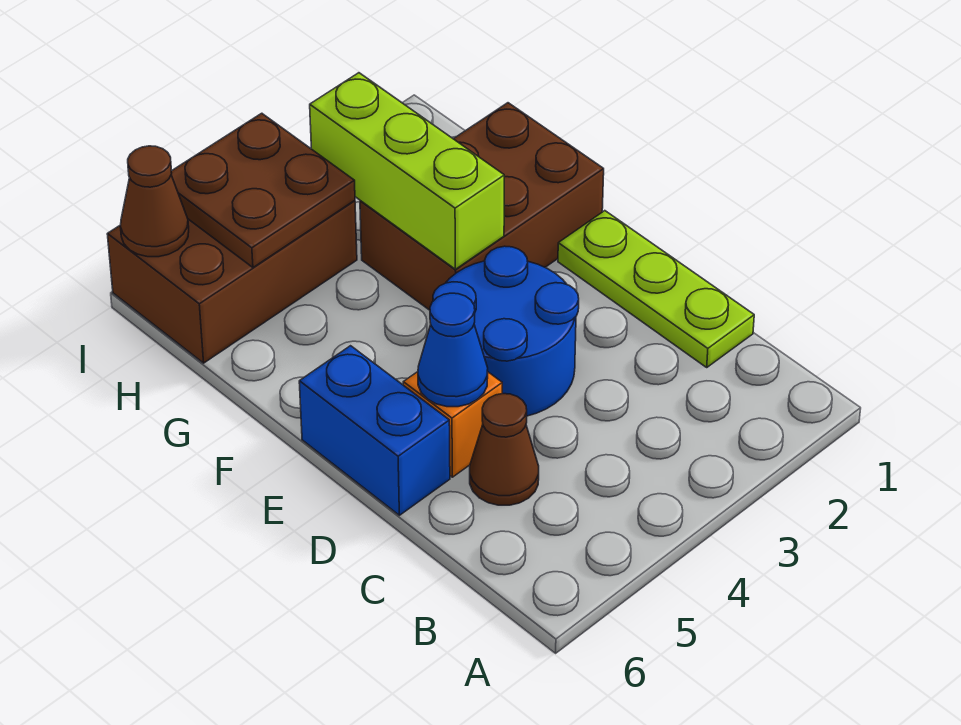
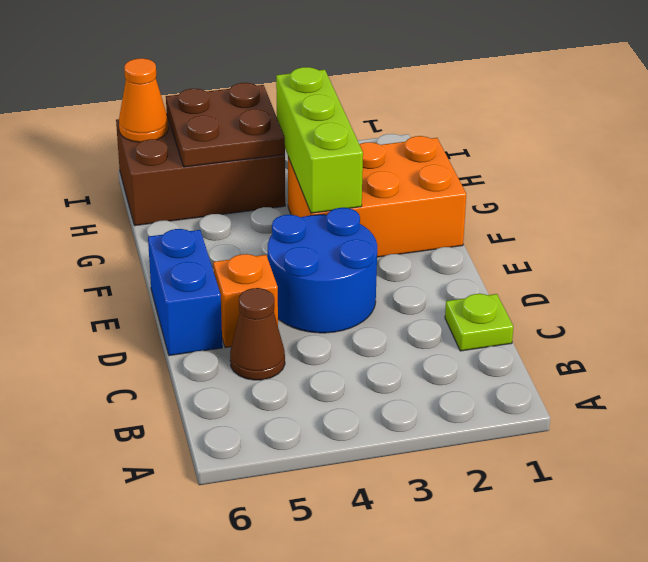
lime 1x3 plate [558,211,754,367] -> lime 1x1 plate [445,294,513,351]
blue 1x1 cone [418,293,488,407] -> none
brown 2x3 brick [360,103,604,310] -> orange 2x3 brick [288,136,466,257]
brown 1x1 cone [120,146,189,257] -> orange 1x1 cone [119,58,168,142]

